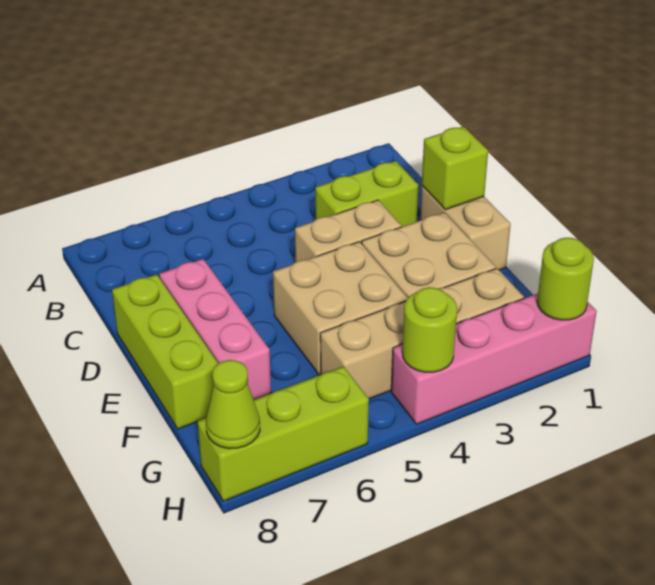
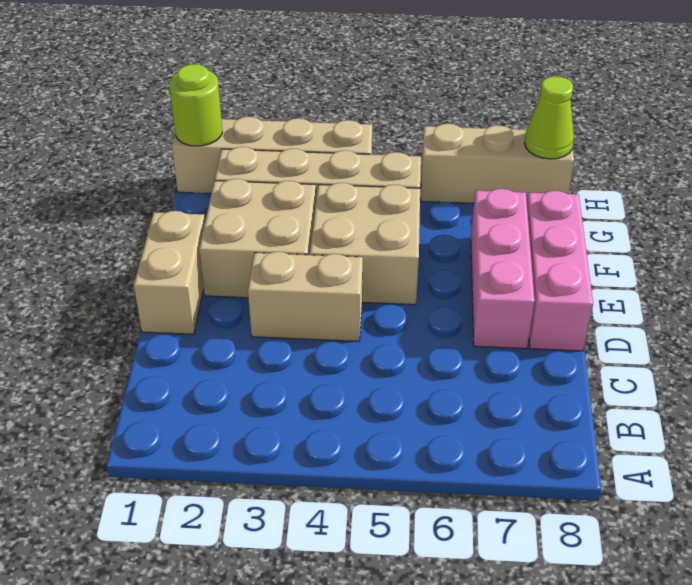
lime 1x2 brick [315,161,418,227] -> none
lime 1x1 brick [422,126,488,210] -> none
lime 1x3 brick [112,274,218,429] -> pink 1x3 brick [527,191,593,351]
pink 1x4 brick [391,293,597,424] -> tan 1x4 brick [172,117,372,193]
lime 1x1 round brick [402,287,457,372] -> none
lime 1x3 brick [198,366,369,501] -> tan 1x3 brick [421,124,574,203]

